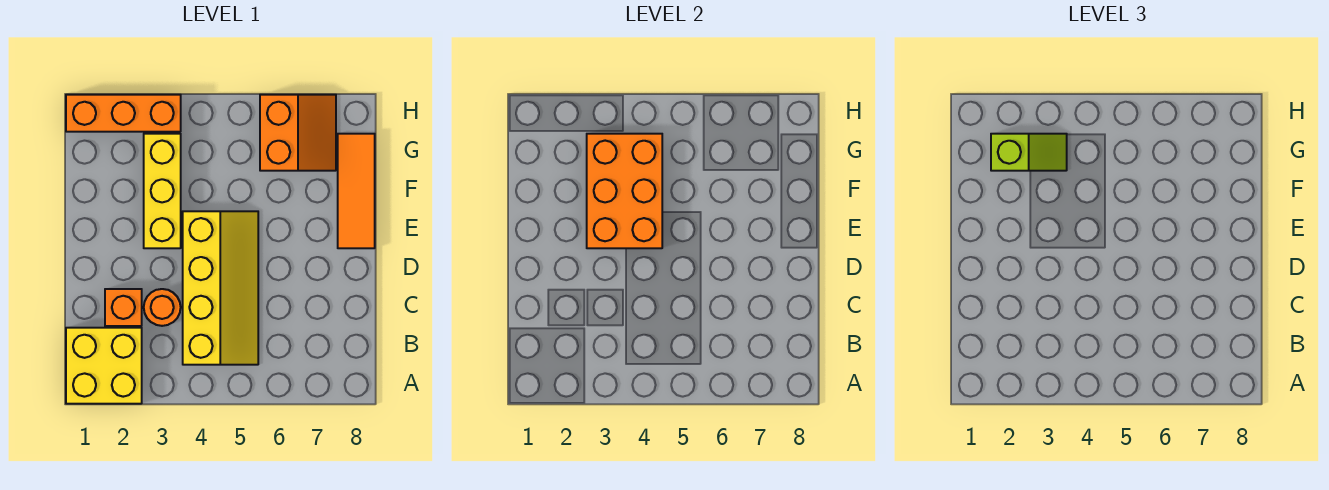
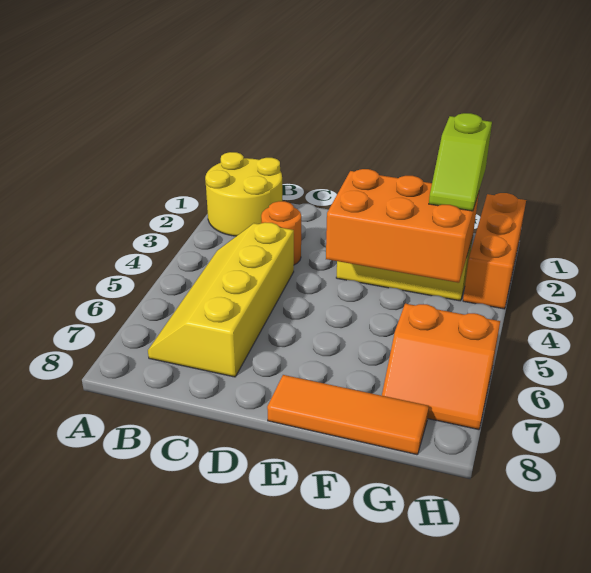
yellow 2x2 brick [66,328,142,404] -> yellow 2x2 round brick [205,152,282,236]
yellow 2x4 slope [183,211,258,365] -> yellow 2x4 slope turned to [148,222,294,377]
orange 1x1 brick [105,289,142,326] -> none

